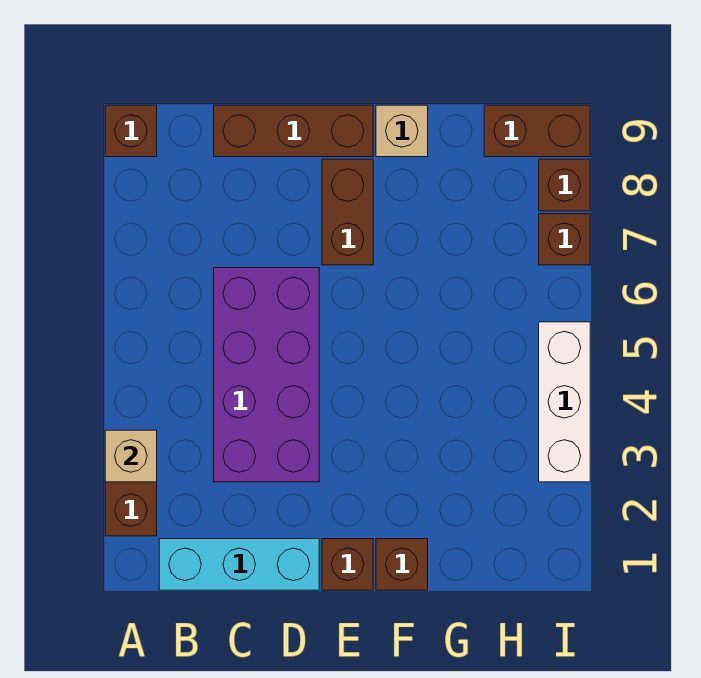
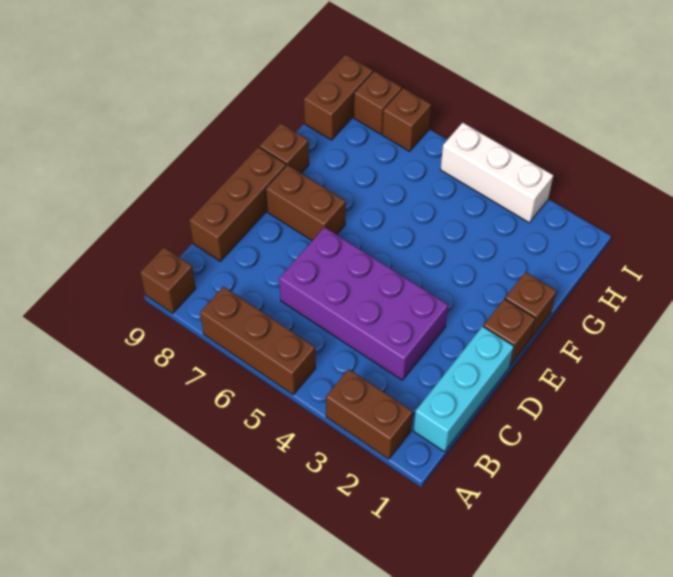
tan 1x1 brick [105,430,157,482] -> none
none -> brown 1x3 brick [200,287,316,395]
tan 1x1 brick [376,105,428,157] -> brown 1x1 brick [259,123,309,173]

